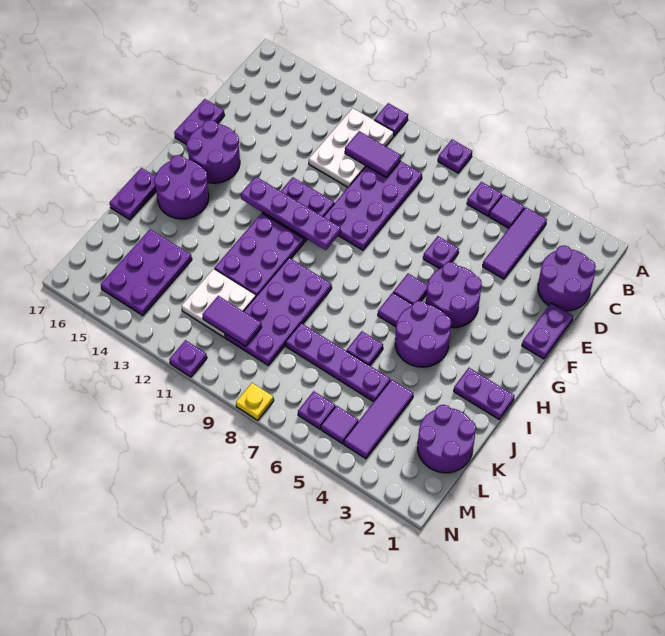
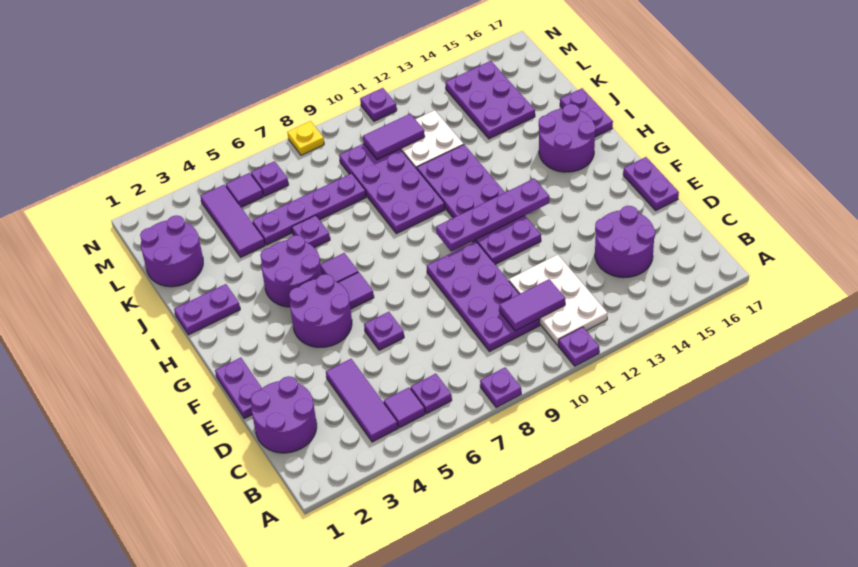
purple 2x2 round brick [187,120,240,183] -> purple 2x2 round brick moved to [595,206,655,278]

